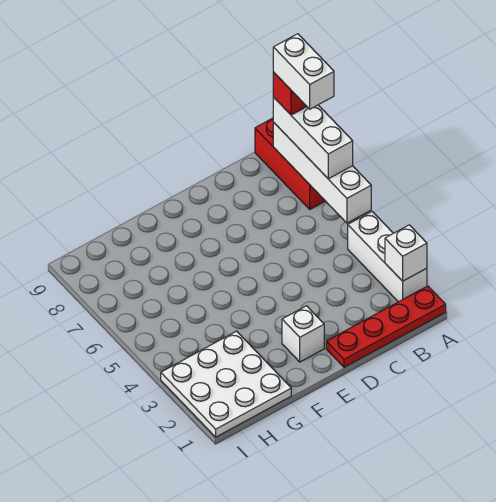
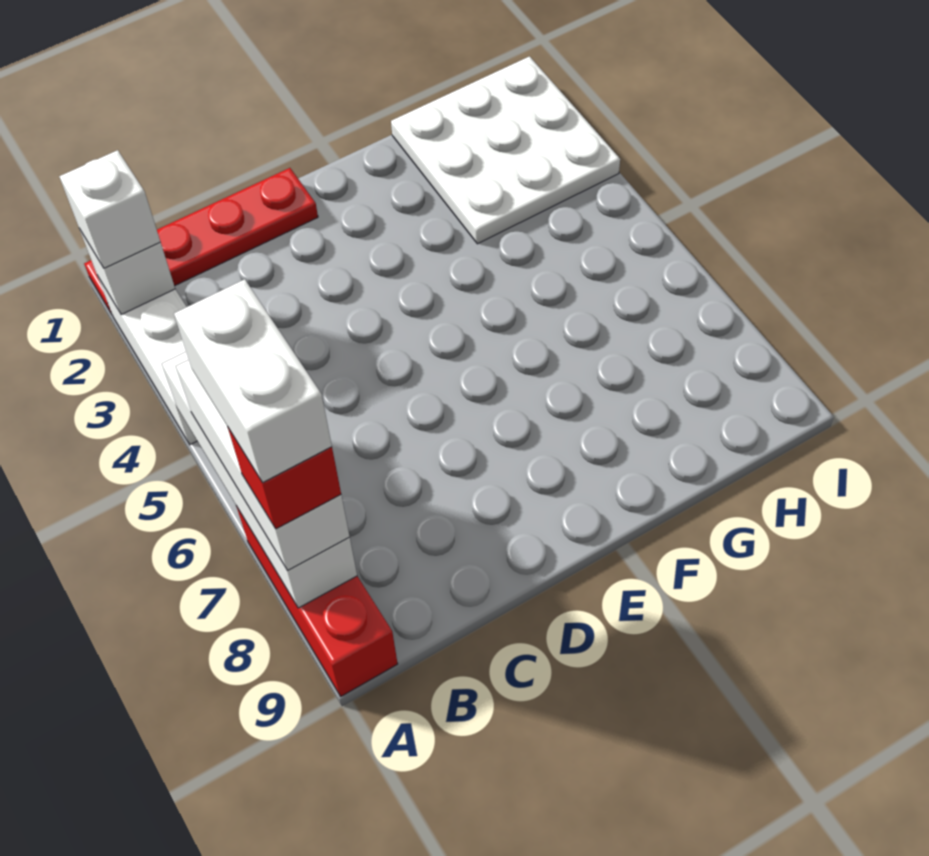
white 1x1 brick [282,306,324,362] -> white 1x1 brick moved to [59,150,160,268]

